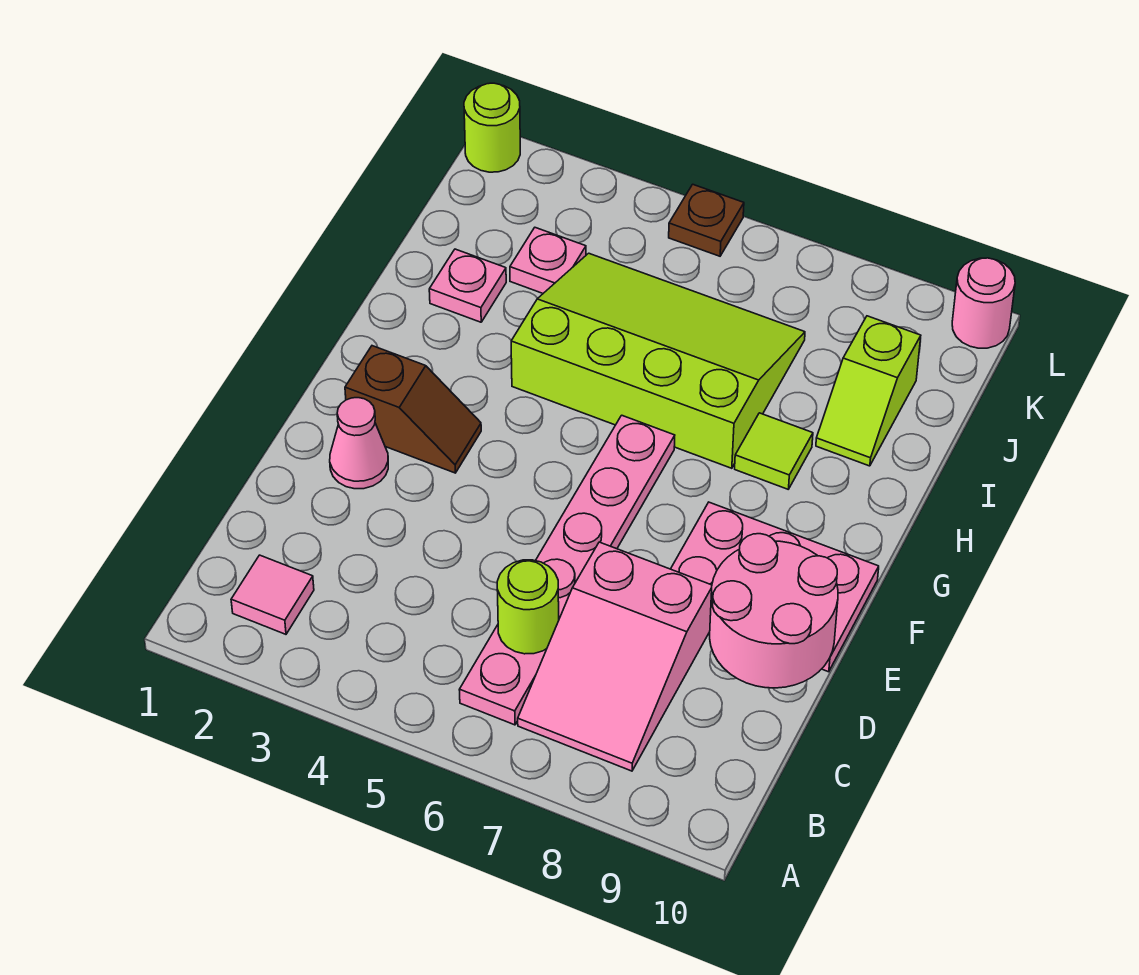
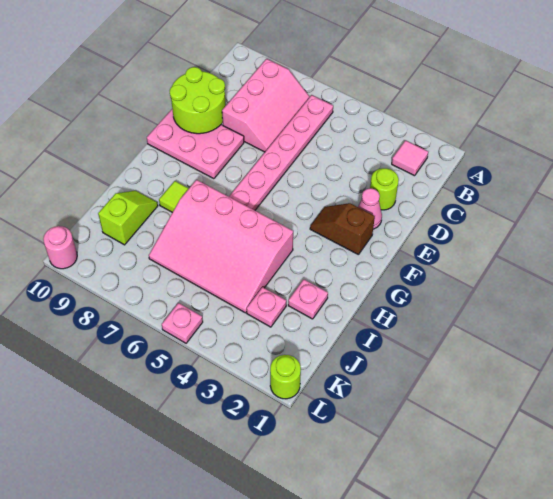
pink 2x3 slope [518,542,712,771] -> pink 2x3 slope turned to [222,59,310,152]
lime 1x1 round brick [497,560,559,654] -> lime 1x1 round brick moved to [370,168,399,210]
pink 2x2 round brick [710,534,838,688] -> lime 2x2 round brick [170,67,226,134]
lime 3x4 slope [511,253,805,468] -> pink 3x4 slope [149,180,293,313]
brown 1x1 plate [669,184,744,256] -> pink 1x1 plate [162,303,203,343]

